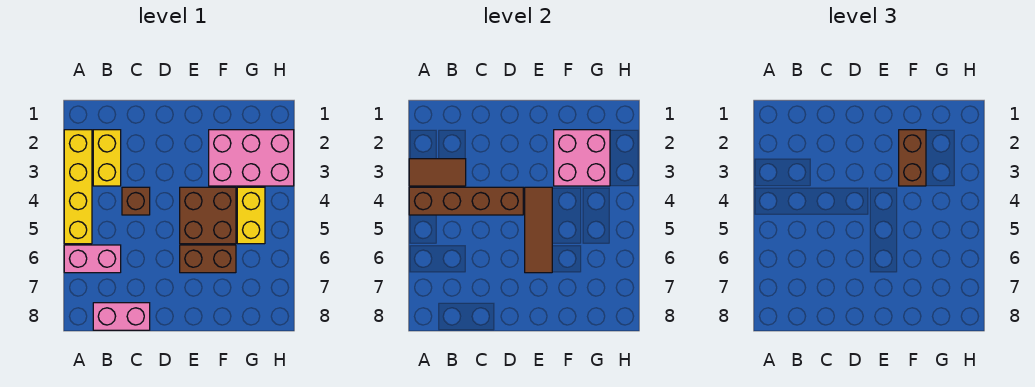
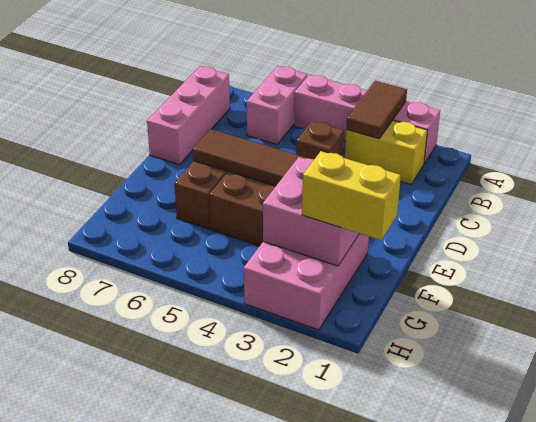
yellow 1x4 brick [64,130,92,244] -> pink 1x4 brick [294,75,440,164]
brown 1x4 brick [409,187,523,215] -> none
pink 1x2 brick [93,303,150,330] -> pink 1x3 brick [147,67,230,165]
brown 1x2 brick [899,130,926,186] -> none
yellow 1x2 brick [237,187,265,244] -> yellow 1x2 brick moved to [302,151,401,240]

